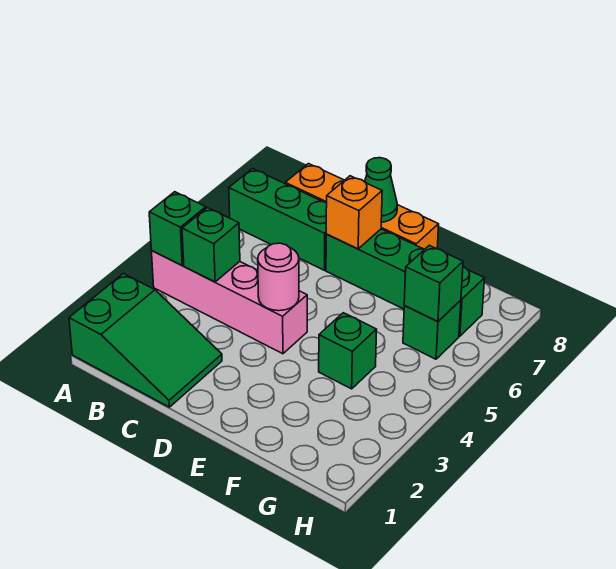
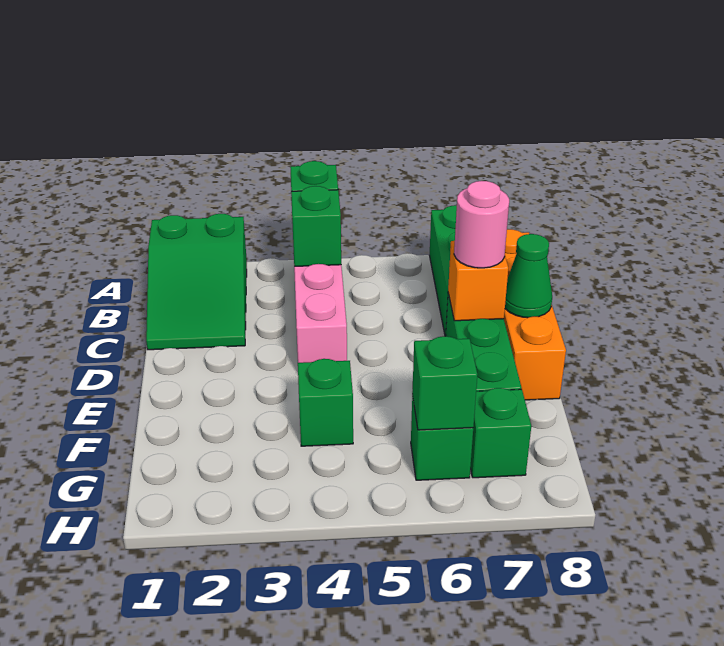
pink 1x1 round brick [258,243,299,311] -> pink 1x1 round brick moved to [454,181,509,268]

